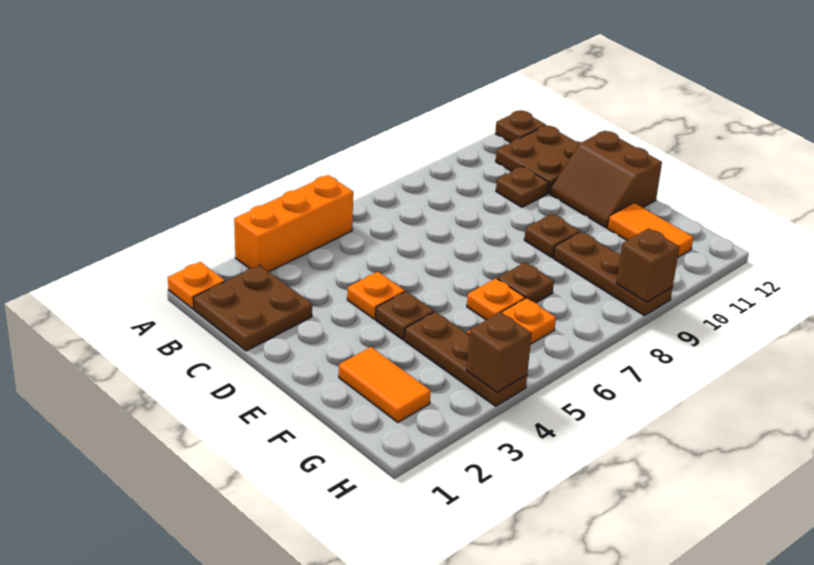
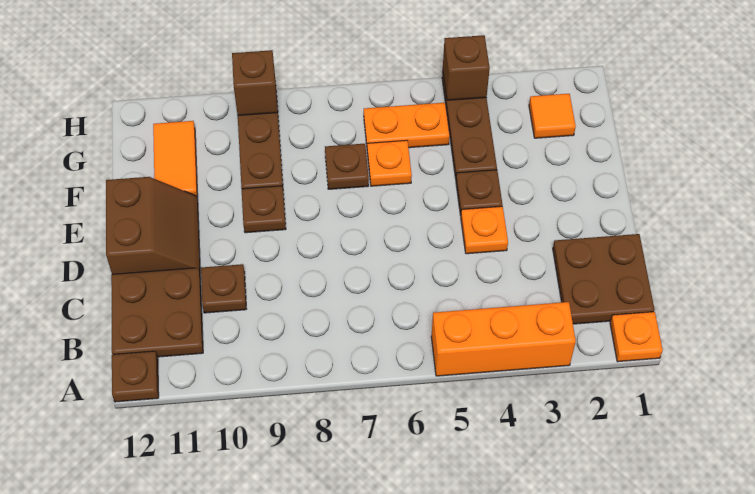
orange 1x2 tile [339,347,431,422] -> orange 1x1 tile [529,94,576,138]

